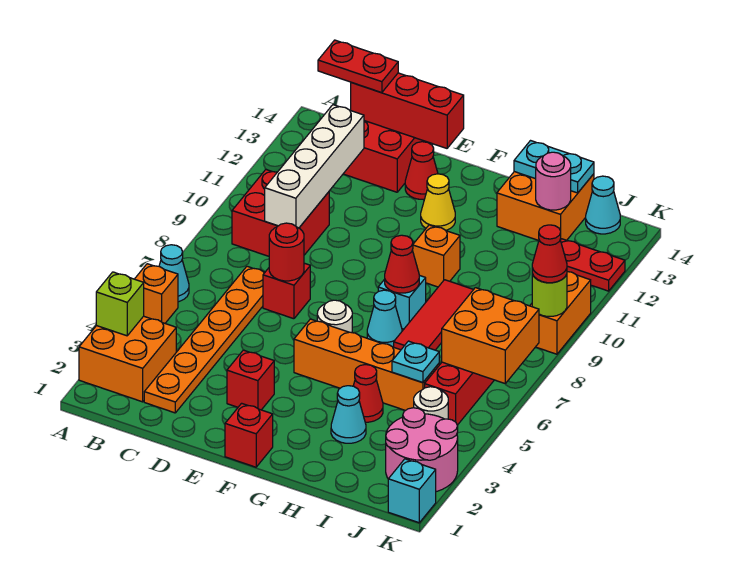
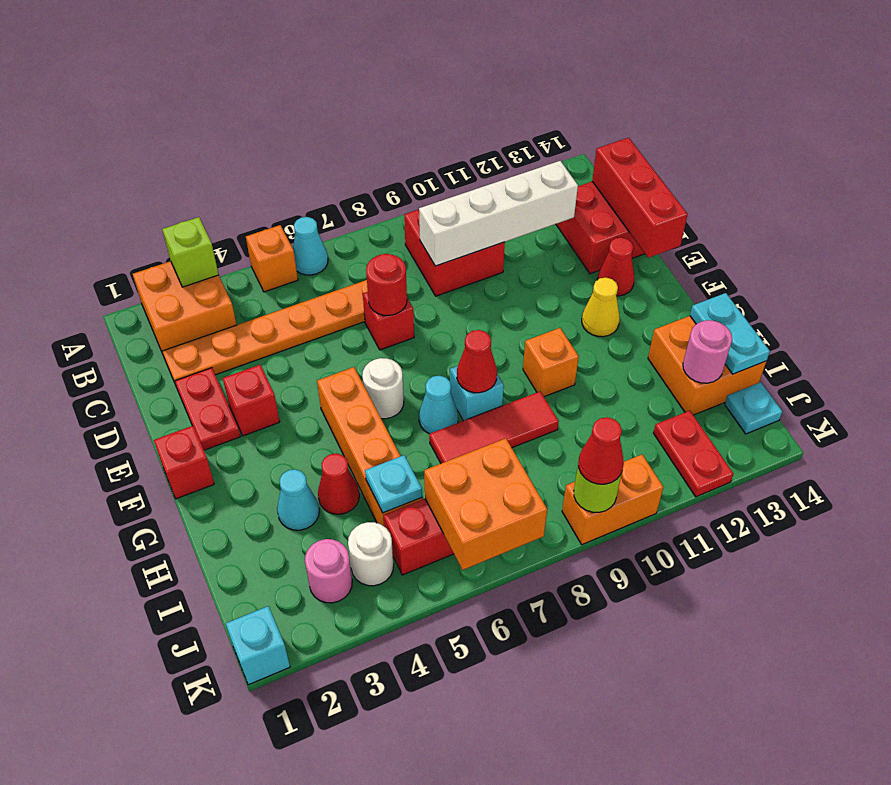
red 1x2 plate [318,40,398,93] -> red 1x2 plate moved to [175,368,241,450]
pink 2x2 round brick [386,408,458,492] -> pink 1x1 round brick [305,539,352,603]
cyan 1x1 cone [586,176,620,234] -> cyan 1x1 plate [725,382,782,434]

